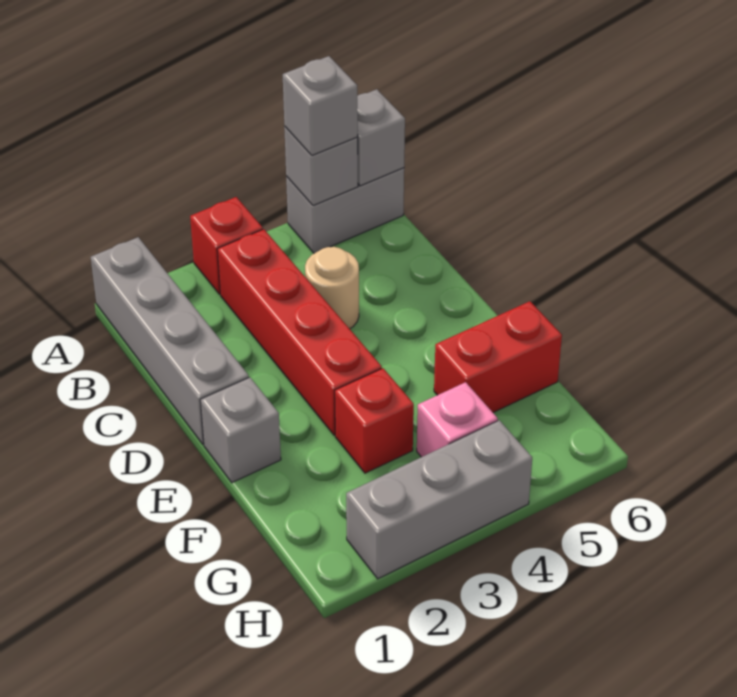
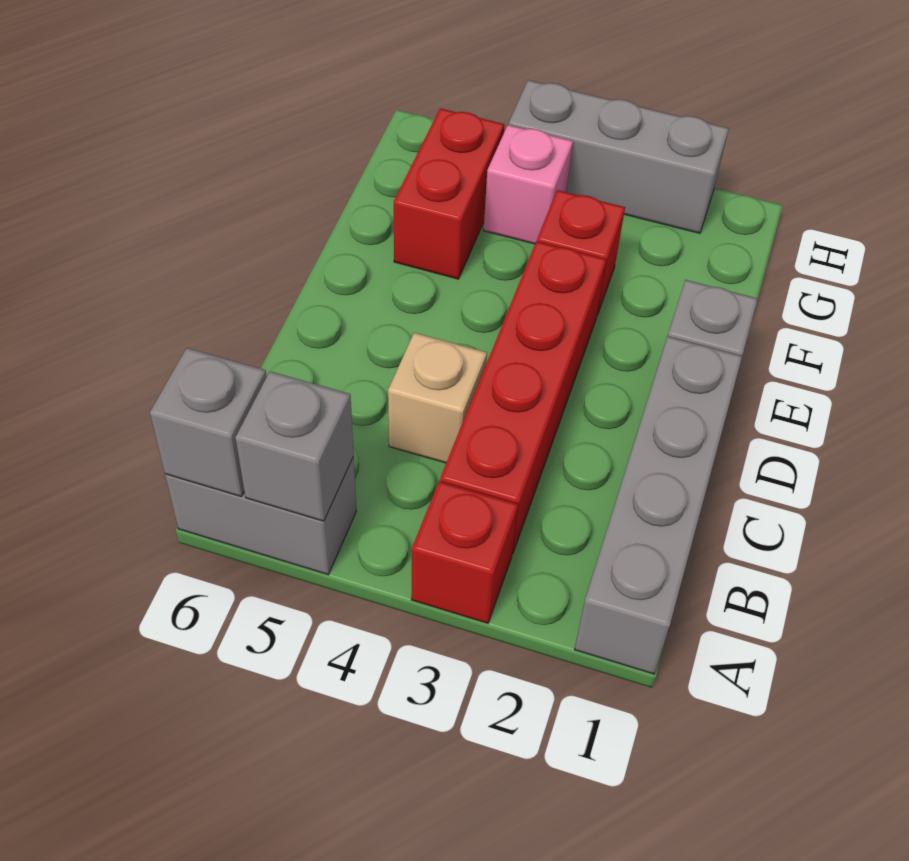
grey 1x1 brick [283,56,358,156] -> none
tan 1x1 round brick [305,247,359,329] -> tan 1x1 brick [388,333,487,463]
red 1x2 brick [434,301,562,412] -> red 1x2 brick turned to [394,108,504,279]

